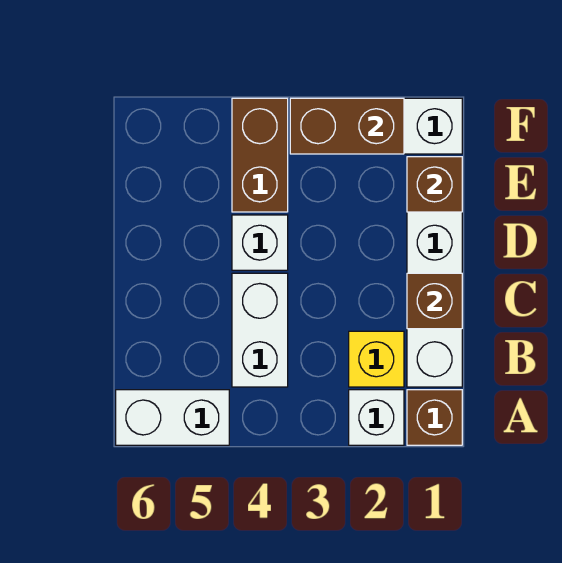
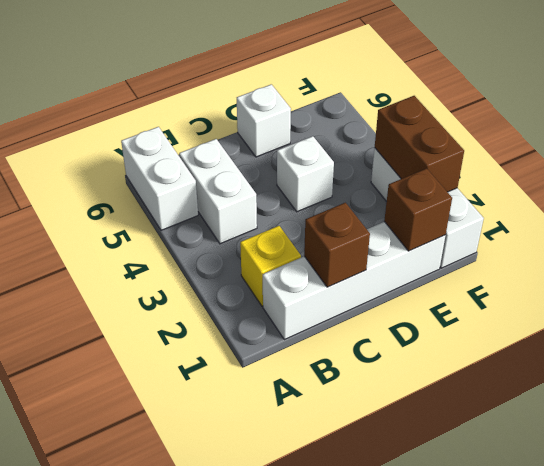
brown 1x1 brick [407,390,462,445] -> none
white 1x1 brick [349,390,404,445] -> white 1x1 brick moved to [237,84,291,157]
white 1x2 brick [232,273,288,387] -> white 1x2 brick turned to [179,139,257,244]
brown 1x2 brick [232,98,288,212] -> none

